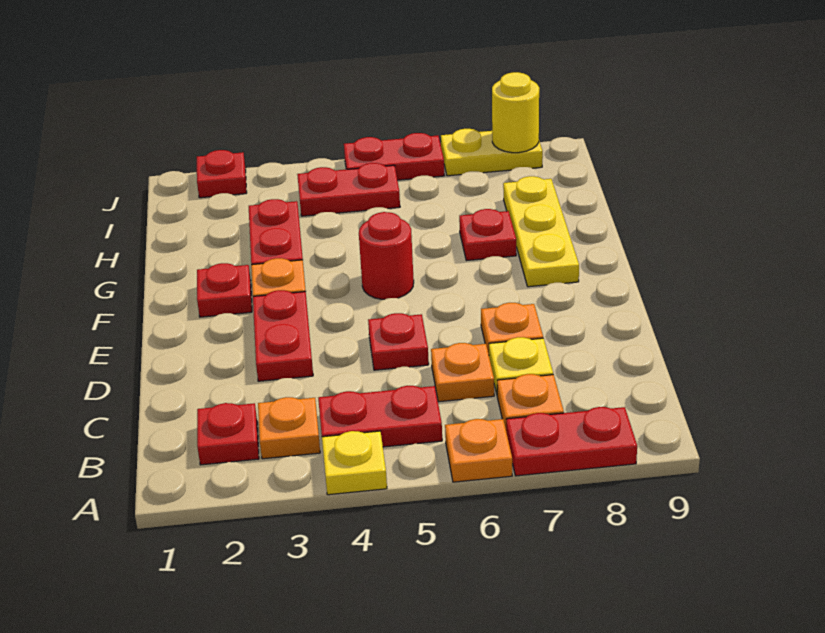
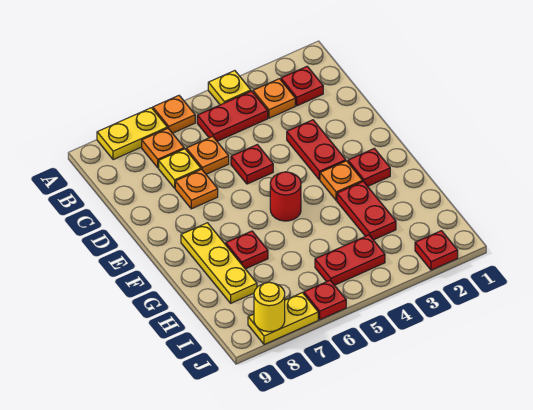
red 1x2 plate [506,407,637,476] -> yellow 1x2 plate [97,108,167,160]
red 1x2 plate [344,133,445,180] -> red 1x1 plate [304,280,346,320]

